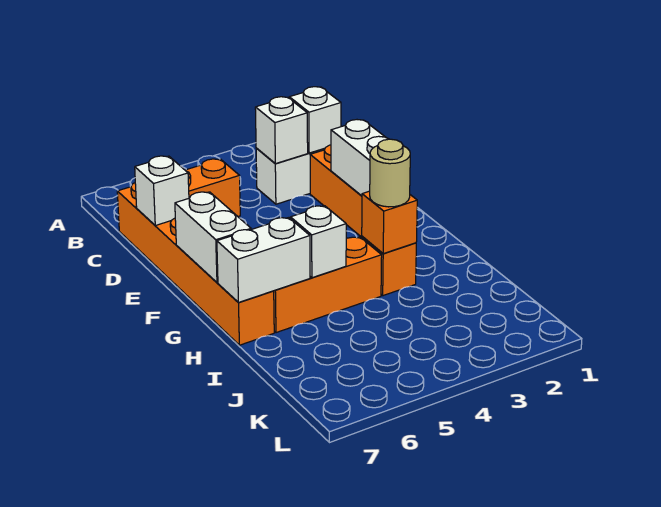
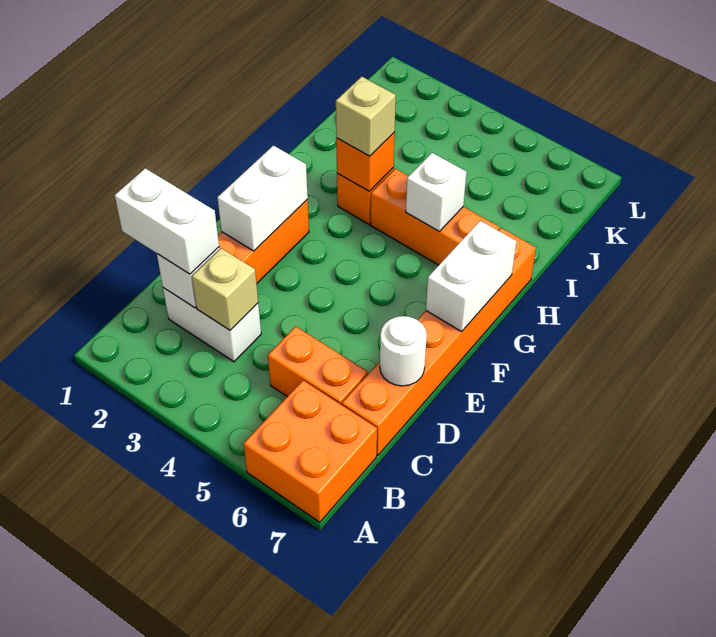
none -> orange 2x2 brick [244,380,377,522]
white 1x1 brick [255,97,308,164] -> tan 1x1 brick [192,248,258,330]
white 1x1 brick [135,156,189,225] -> white 1x1 round brick [380,316,427,386]
tan 1x1 round brick [370,139,410,207] -> tan 1x1 brick [336,76,396,156]
white 1x2 brick [217,218,310,303] -> white 1x2 brick moved to [115,168,219,274]

